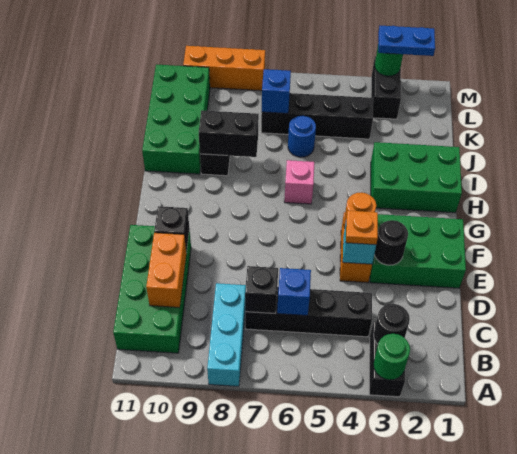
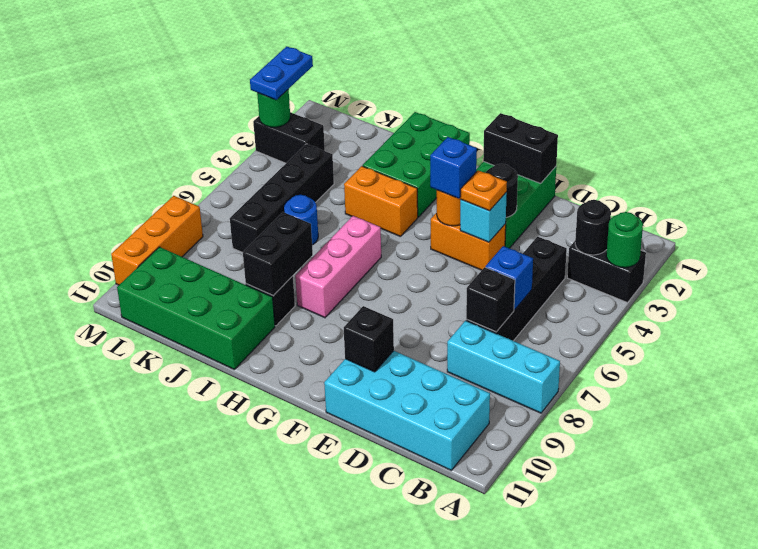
green 2x4 brick [113,225,191,353] -> cyan 2x4 brick [324,351,490,470]
orange 1x2 brick [146,233,186,307] -> orange 1x2 brick moved to [344,166,418,237]
none -> black 1x2 brick [483,113,558,183]
pink 1x1 brick [284,160,314,204] -> pink 1x3 brick [295,216,381,318]
blue 1x1 brick [262,69,291,113] -> blue 1x1 brick moved to [430,137,477,198]

